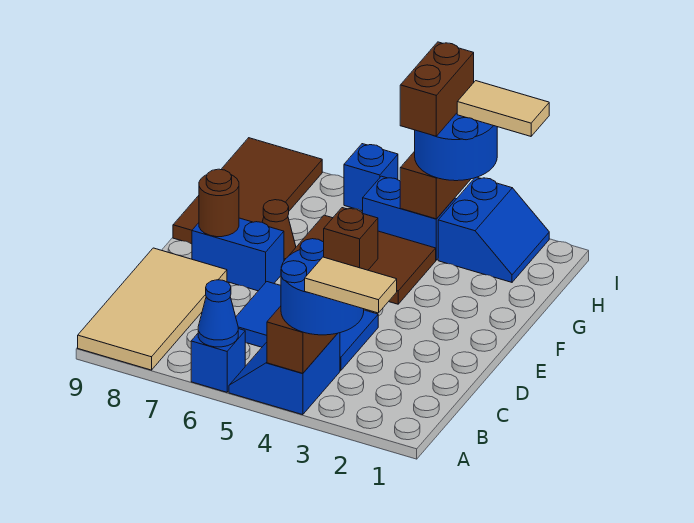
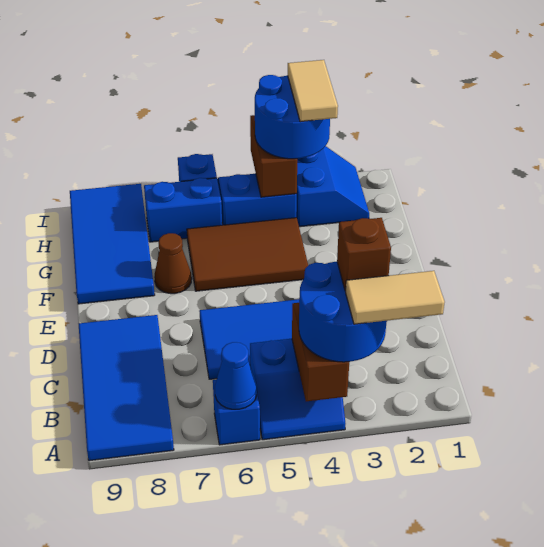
blue 2x2 slope [229,333,340,415] -> blue 2x2 slope turned to [250,339,346,440]
tan 2x4 tile [78,248,227,370] -> blue 2x4 tile [78,315,174,461]
blue 1x2 brick [192,218,284,291] -> blue 1x2 brick moved to [144,178,222,242]
brown 1x1 round brick [199,169,239,237] -> none
brown 2x4 tile [173,138,322,244] -> blue 2x4 tile [70,184,155,304]
brown 1x2 brick [400,42,474,136] -> none
tan 1x2 tile [457,81,549,136] -> tan 1x2 tile turned to [288,60,338,122]

